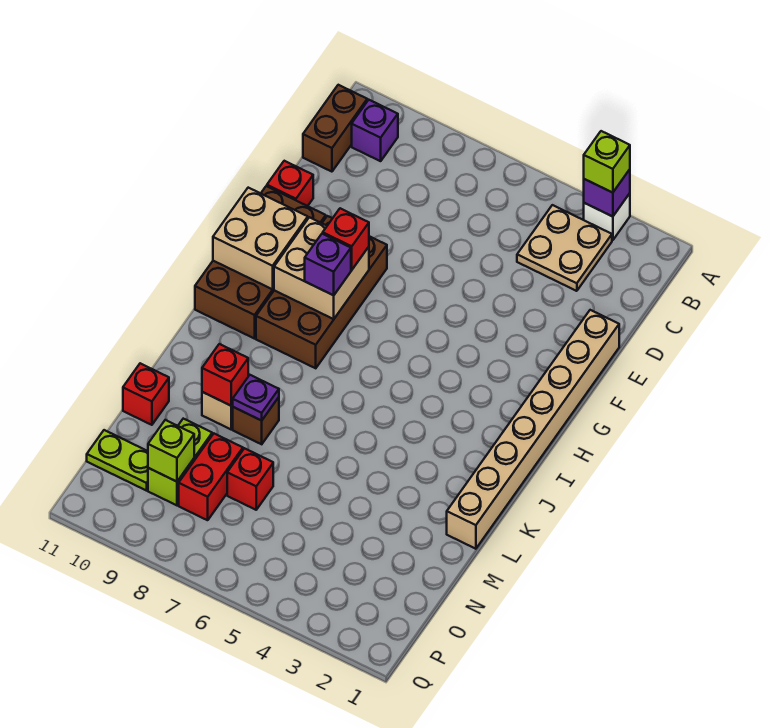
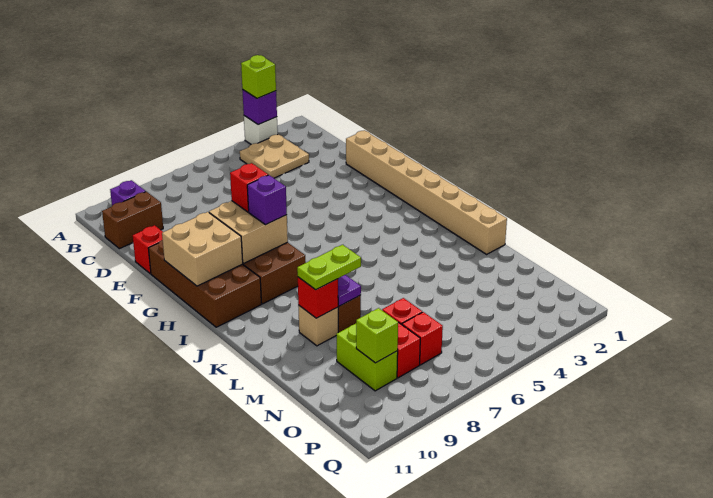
brown 1x2 brick [303,85,367,172] -> brown 1x2 brick turned to [102,192,163,249]
red 1x1 brick [123,363,169,425] -> red 1x1 brick moved to [402,312,443,365]
lime 1x2 plate [87,430,148,491] -> lime 1x2 plate moved to [297,245,361,290]

